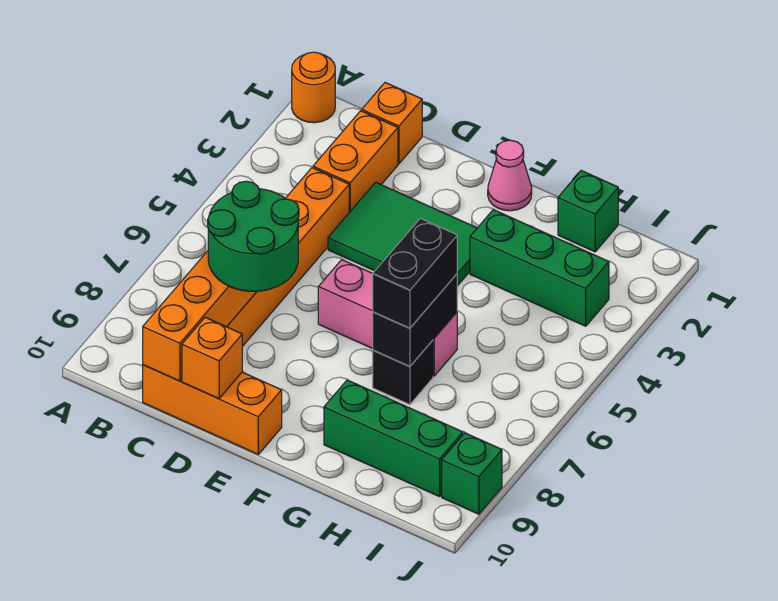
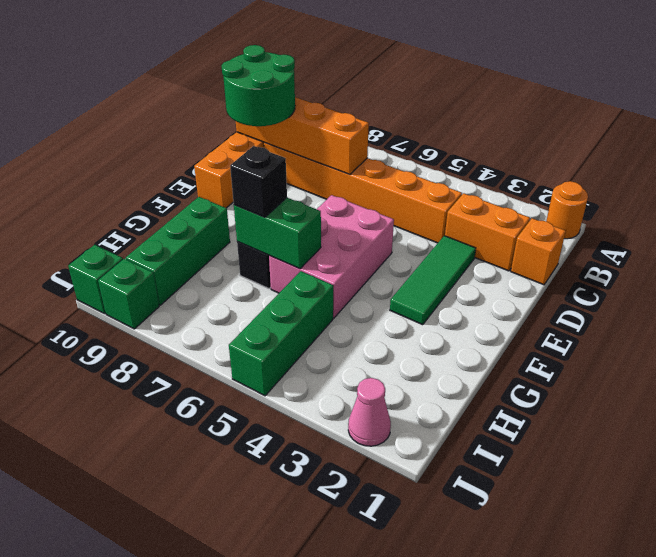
green 2x2 round brick [208,181,299,291] -> green 2x2 round brick moved to [221,45,295,126]
green 2x3 tile [328,182,477,286] -> green 1x3 tile [390,236,476,325]
orange 1x1 brick [182,317,242,399] -> none
pink 1x3 brick [318,260,457,376] -> pink 2x3 brick [269,195,394,318]
pink 1x1 cone [488,140,532,211] -> pink 1x1 cone moved to [348,378,391,446]
green 1x3 brick [470,210,609,326] -> green 1x3 brick moved to [229,271,333,396]
black 1x2 brick [373,274,457,366] -> green 1x2 brick [234,198,321,268]
black 1x2 brick [373,218,457,328] -> black 1x1 brick [230,146,287,217]
green 1x1 brick [558,171,618,252] -> green 1x1 brick moved to [68,245,123,314]

